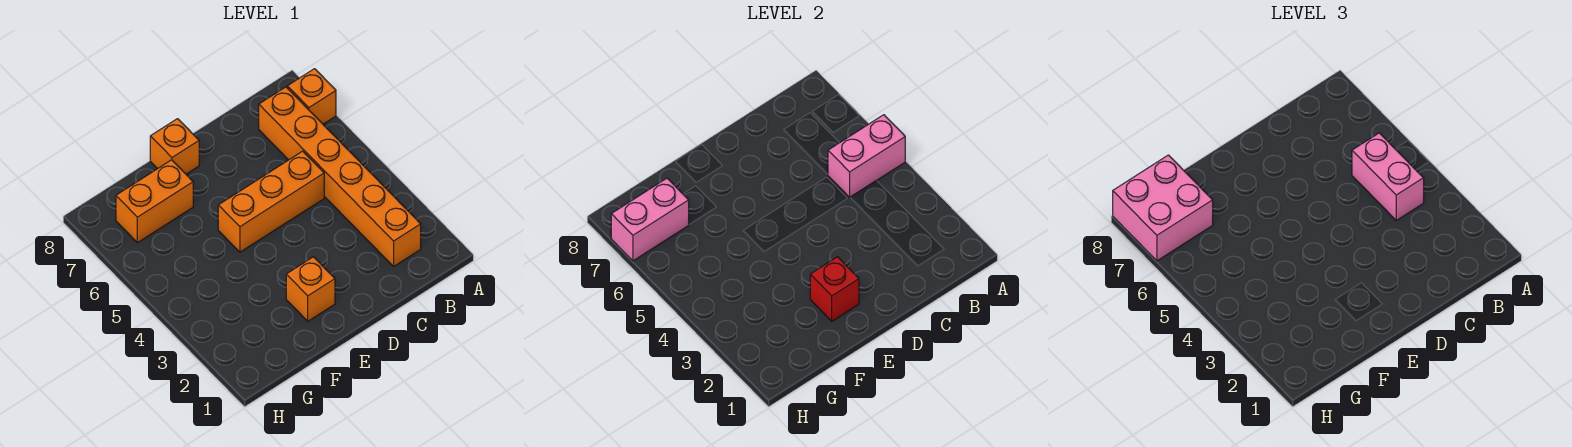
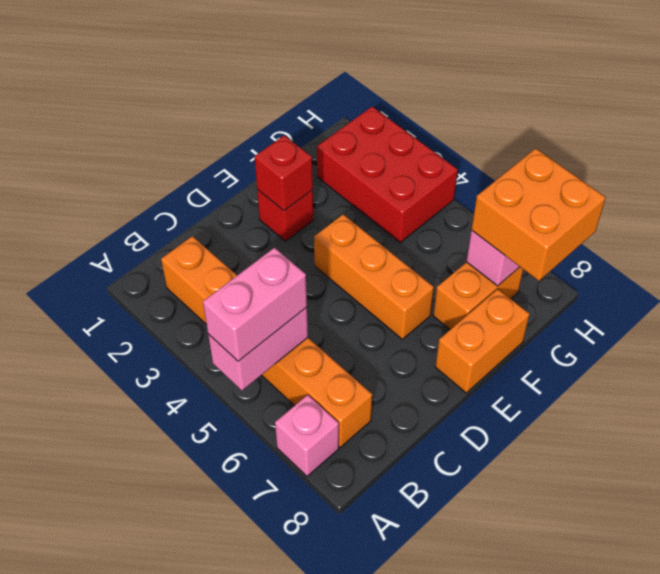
orange 1x1 brick [287,69,336,124] -> pink 1x1 brick [275,395,339,476]
pink 1x2 brick [1352,133,1424,220] -> pink 1x2 brick turned to [203,248,307,361]
orange 1x3 brick [218,151,324,252] -> orange 1x3 brick turned to [314,215,434,339]
orange 1x1 brick [286,257,335,321] -> red 1x1 brick [257,190,313,241]
orange 1x1 brick [150,119,199,174] -> orange 1x2 brick [435,289,530,393]
none -> red 2x3 brick [317,107,458,243]
pink 2x2 brick [1113,155,1213,261] -> orange 2x2 brick [471,149,606,281]

